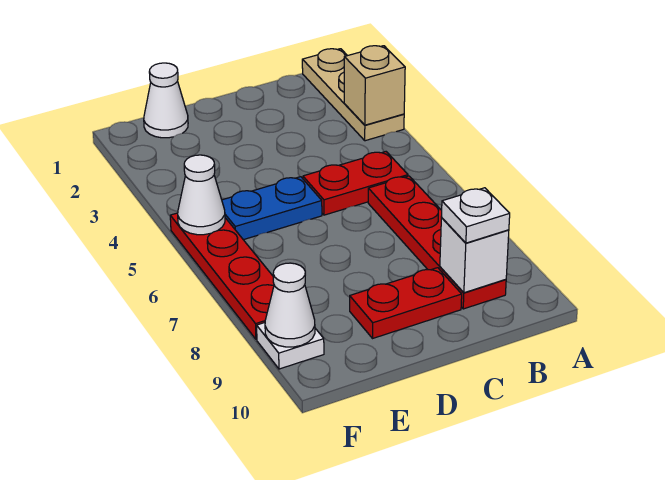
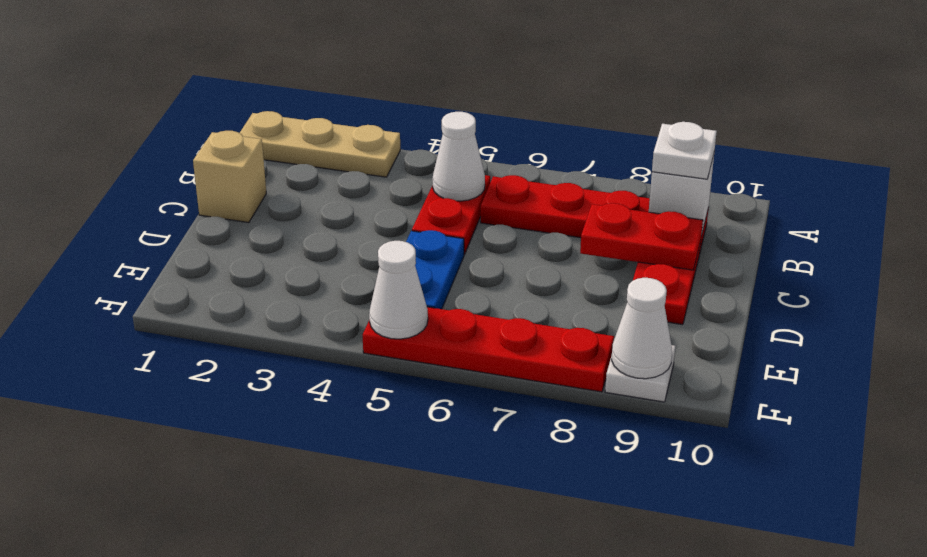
tan 1x1 brick [344,46,405,125] -> tan 1x1 brick moved to [193,131,266,223]
none -> red 1x2 plate [580,203,703,270]
white 1x1 cone [144,63,188,138] -> white 1x1 cone moved to [432,112,485,201]

